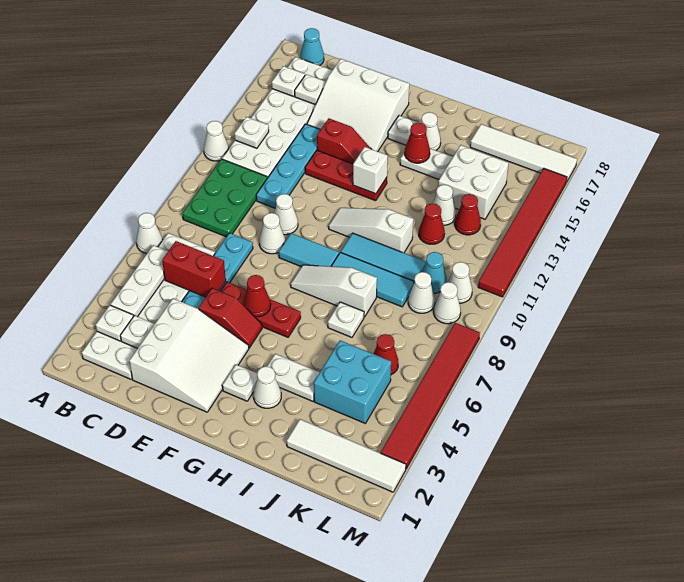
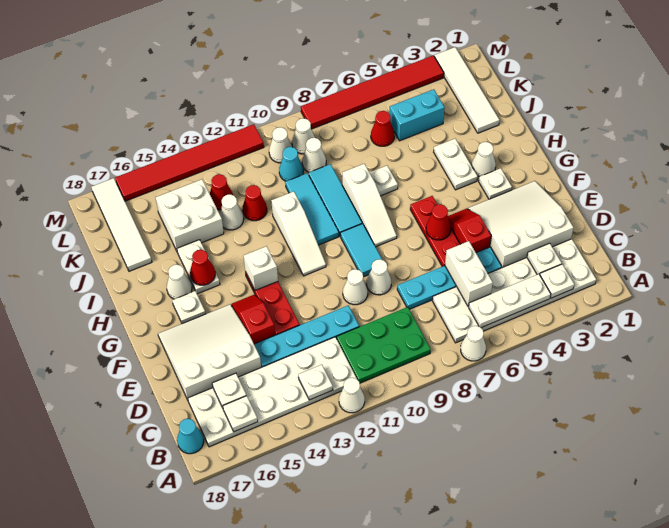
red 1x2 brick [162,241,226,297] -> white 1x2 brick [445,241,493,306]
white 3x3 slope [307,59,409,151] -> white 3x3 slope turned to [158,304,261,400]
cyan 2x2 brick [314,340,391,424] -> cyan 1x2 brick [390,89,445,141]

